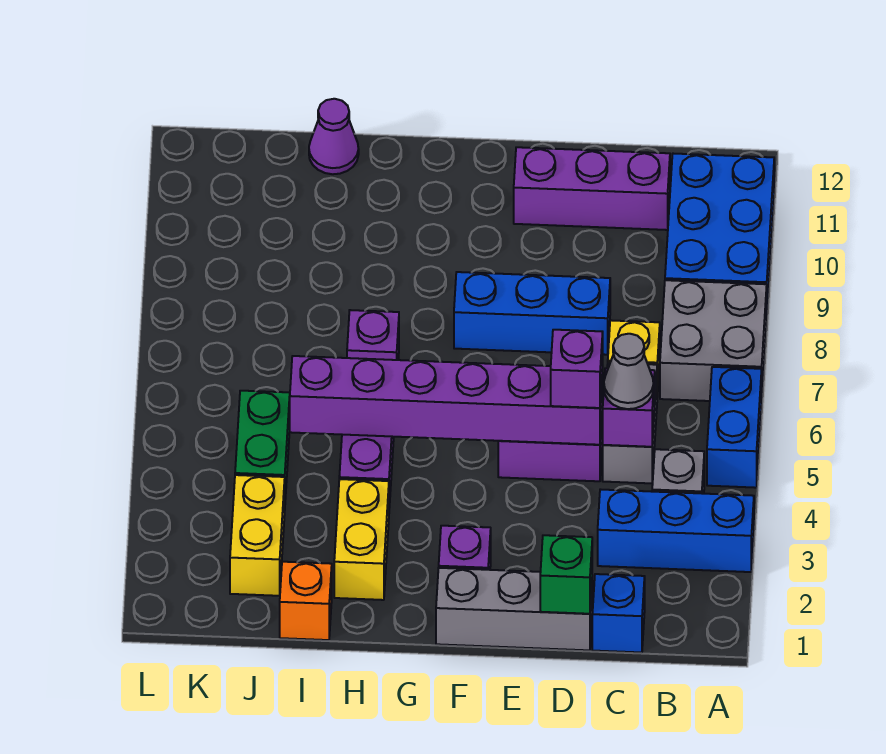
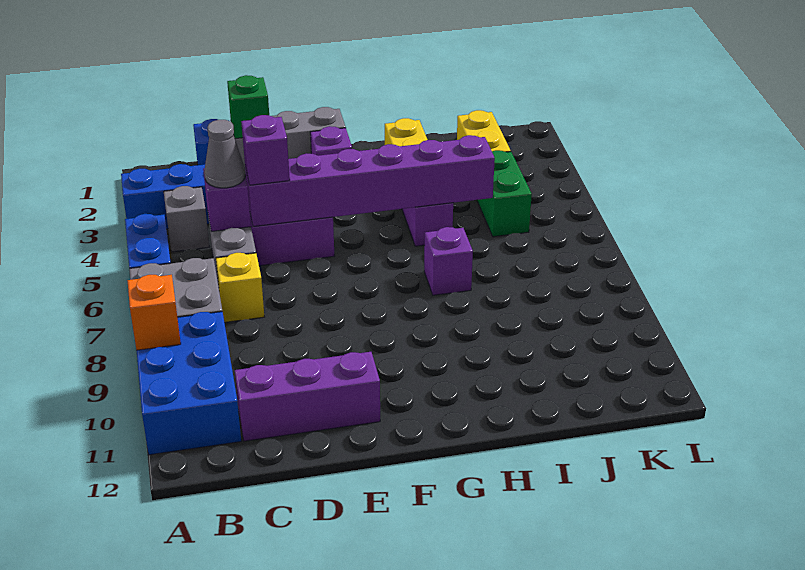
blue 1x3 brick [454,272,610,355] -> none
orange 1x1 brick [280,562,332,640] -> orange 1x1 brick moved to [127,275,181,350]
purple 1x1 cone [309,99,359,174] -> none

